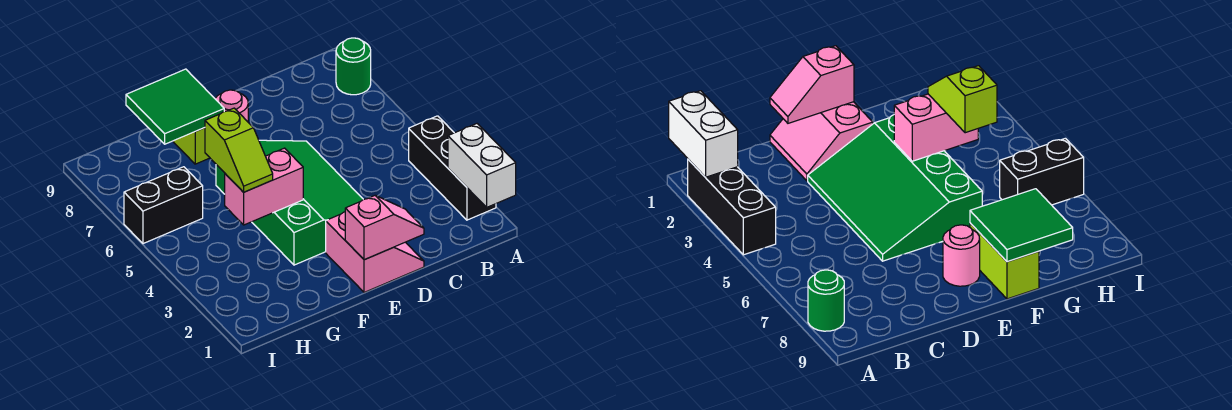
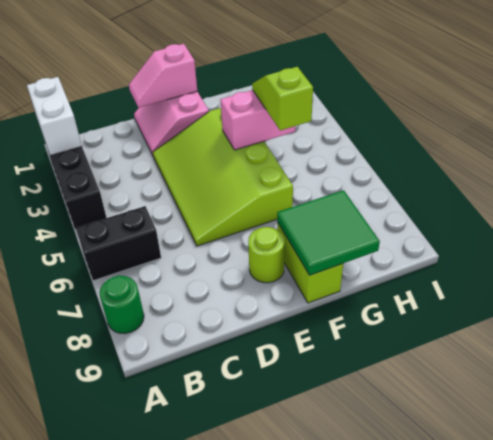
green 3x4 slope [216,140,363,265] -> lime 3x4 slope [153,108,293,246]
pink 1x1 round brick [215,90,248,122] -> lime 1x1 round brick [248,227,285,283]
black 1x2 brick [124,167,203,244] -> black 1x2 brick moved to [76,206,161,281]

